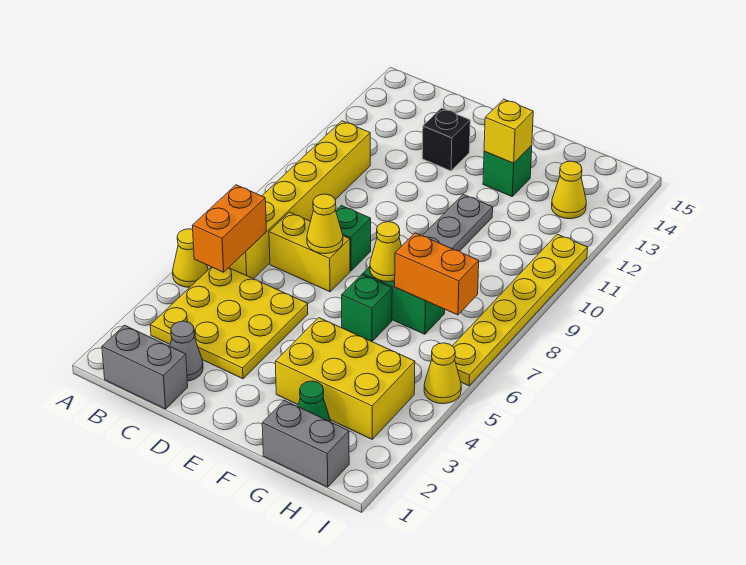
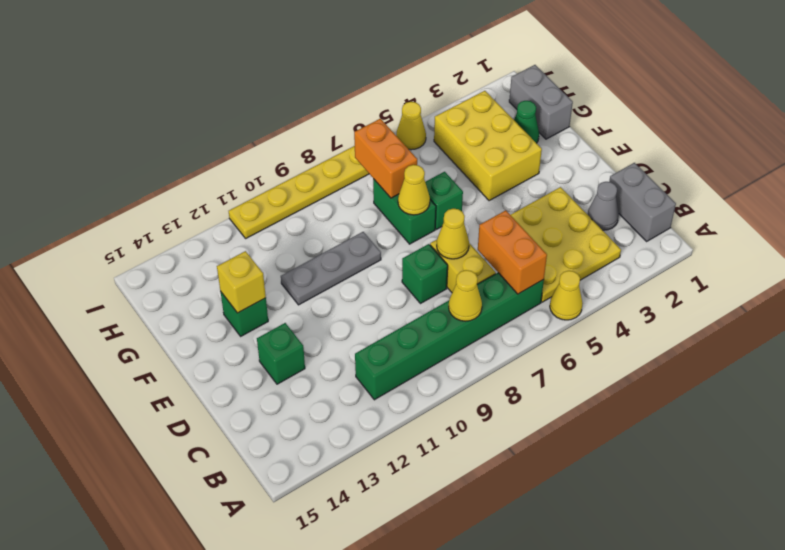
orange 1x2 brick [192,185,266,272] -> orange 1x2 brick turned to [478,210,547,294]
yellow 1x6 brick [229,121,370,279] -> green 1x6 brick [355,273,544,400]
black 1x1 brick [422,108,470,171] -> green 1x1 brick [257,323,305,384]
yellow 1x1 cone [552,161,586,219] -> yellow 1x1 cone moved to [449,270,482,321]

